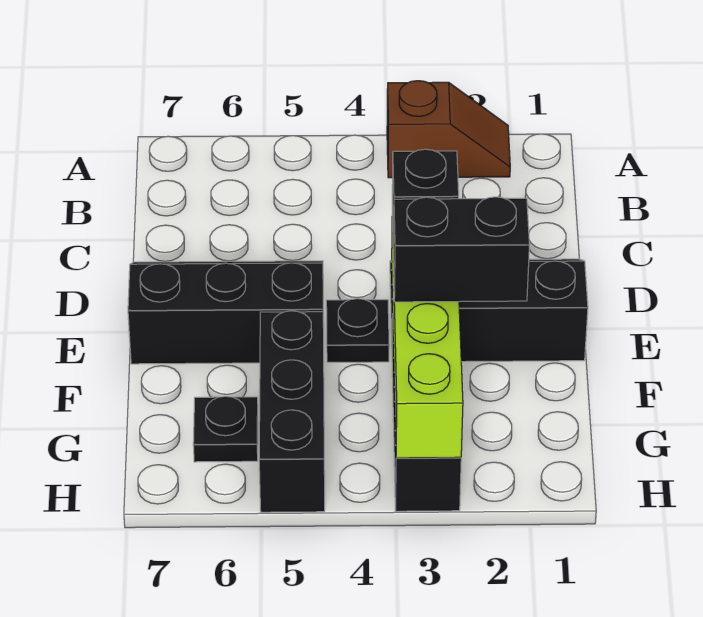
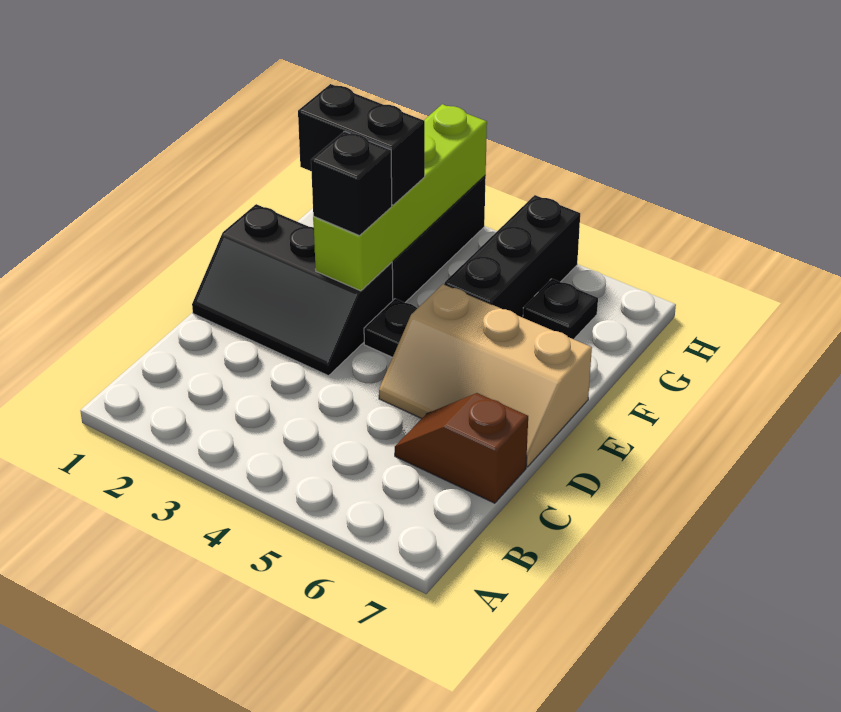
brown 1x2 slope [387,81,510,178] -> brown 1x2 slope moved to [395,393,528,503]
black 2x3 slope [128,261,324,364] -> tan 2x3 slope [379,284,592,467]

